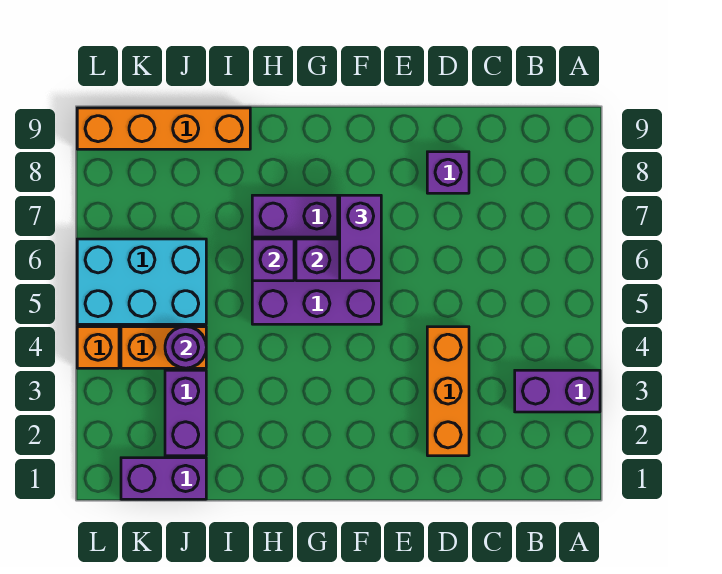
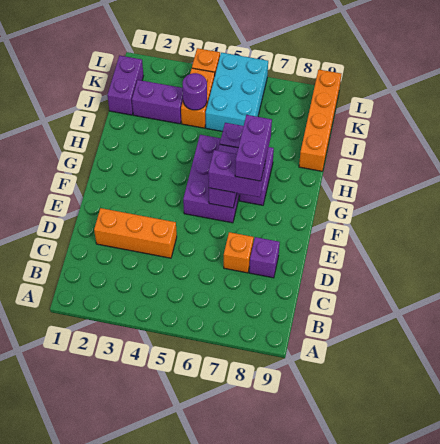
purple 1x2 brick [515,370,600,412] -> purple 1x2 brick moved to [235,115,272,181]
none -> orange 1x1 brick [224,232,254,273]

